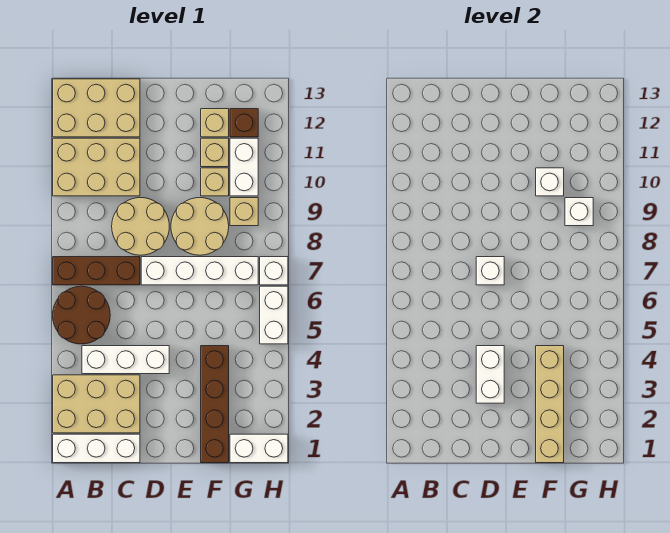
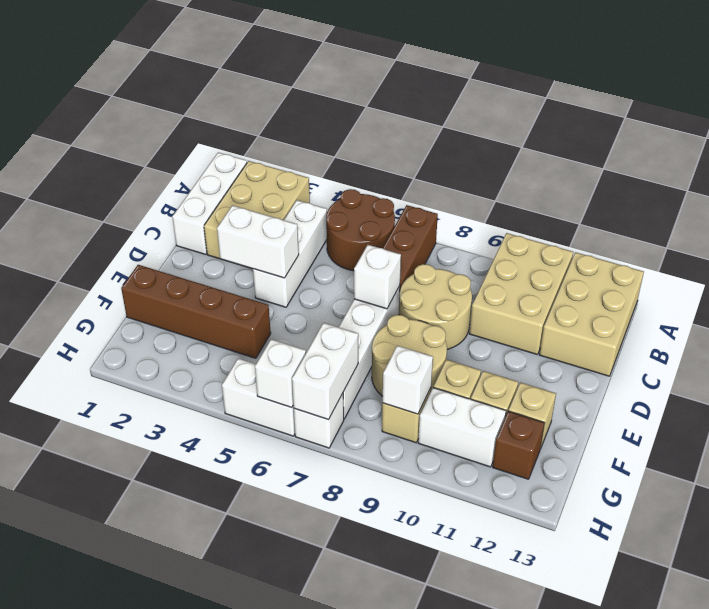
tan 1x4 brick [536,346,564,463] -> none
white 1x1 brick [536,168,564,196] -> white 1x1 brick moved to [255,339,306,408]
white 1x2 brick [230,434,288,463] -> white 1x2 brick moved to [292,323,358,420]

